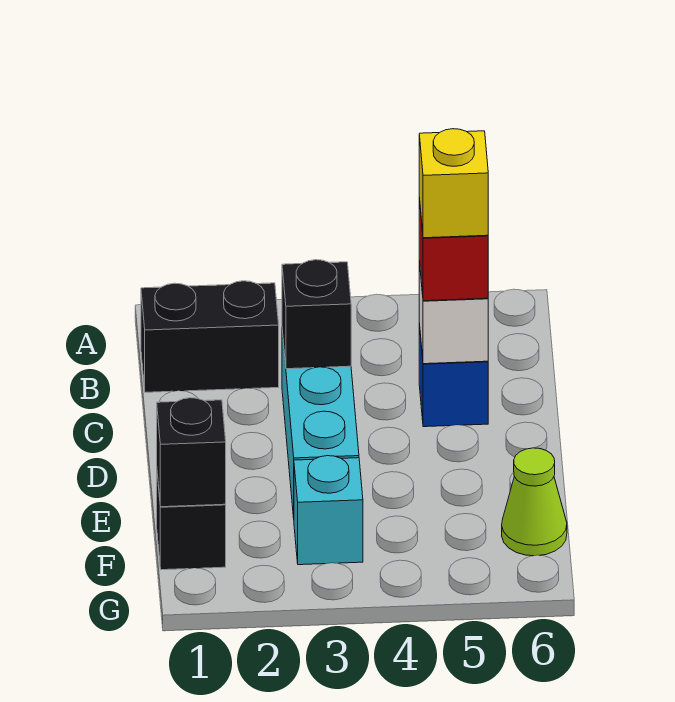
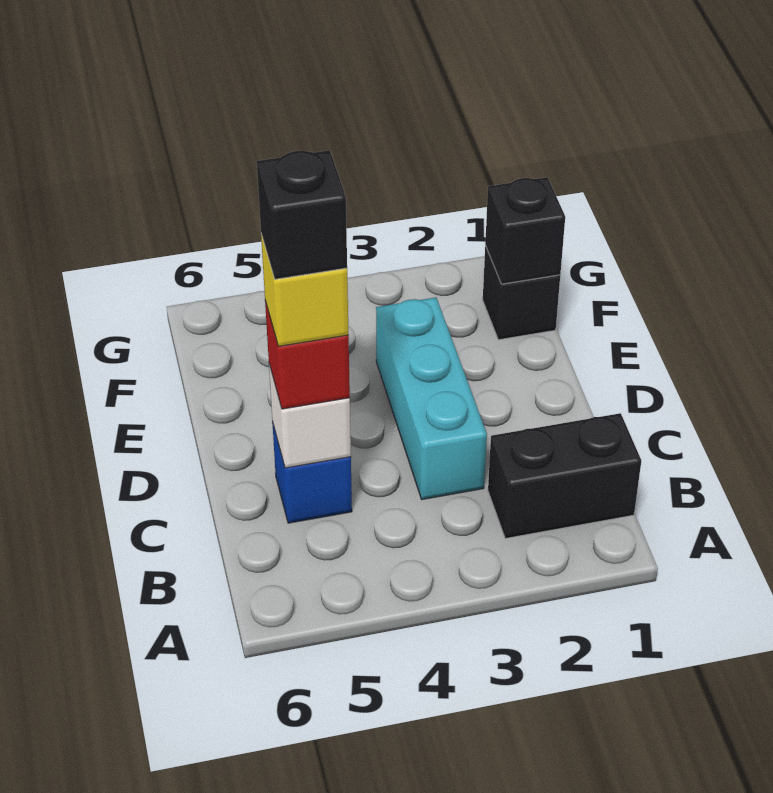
black 1x1 brick [282,260,351,369] -> black 1x1 brick moved to [257,150,347,279]
cyan 1x1 brick [294,456,363,565] -> none
lime 1x1 cone [502,448,567,556] -> none

